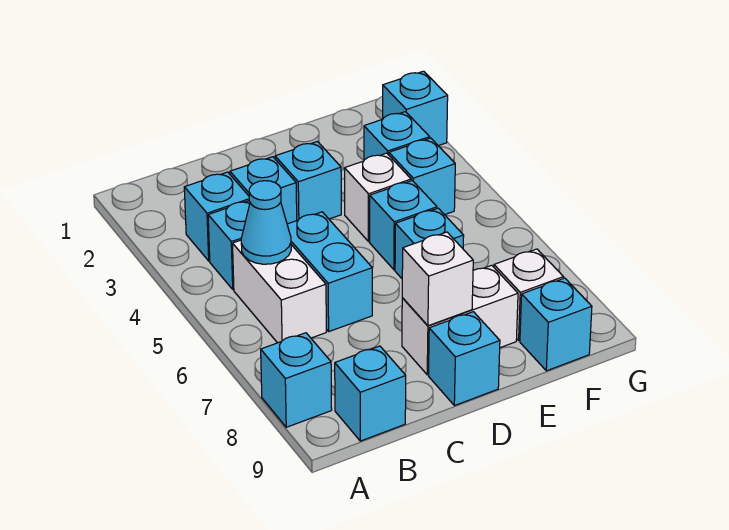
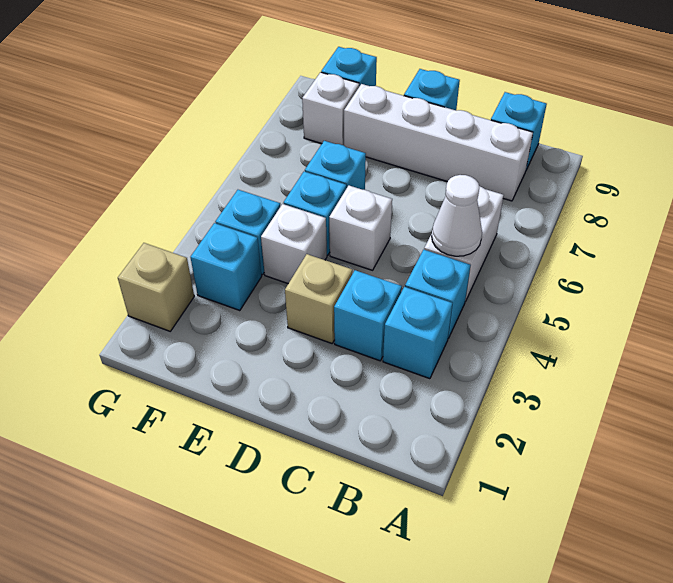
cyan 1x1 brick [261,333,332,427] -> none
cyan 1x1 cone [241,181,291,264] -> white 1x1 cone [432,175,482,256]
cyan 1x2 brick [287,212,372,331] -> none
cyan 1x1 brick [275,142,341,220] -> tan 1x1 brick [285,254,352,343]
white 1x2 brick [402,265,518,375] -> white 1x4 brick [344,84,533,201]
white 1x1 brick [402,232,473,326] -> white 1x1 brick moved to [329,186,392,270]
cyan 1x1 brick [383,71,448,146] -> tan 1x1 brick [118,243,194,331]

